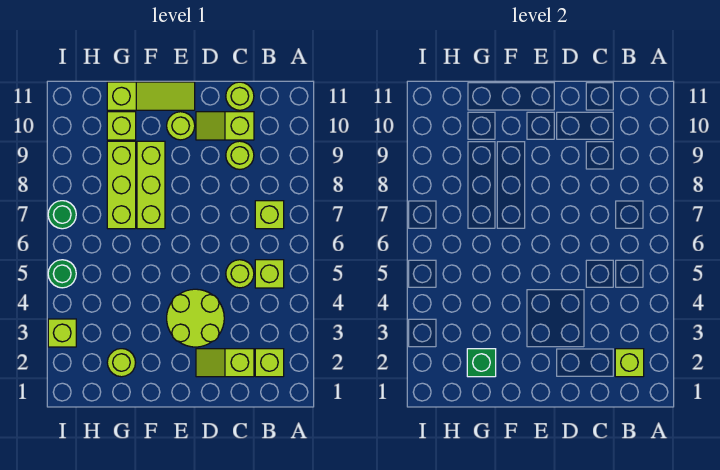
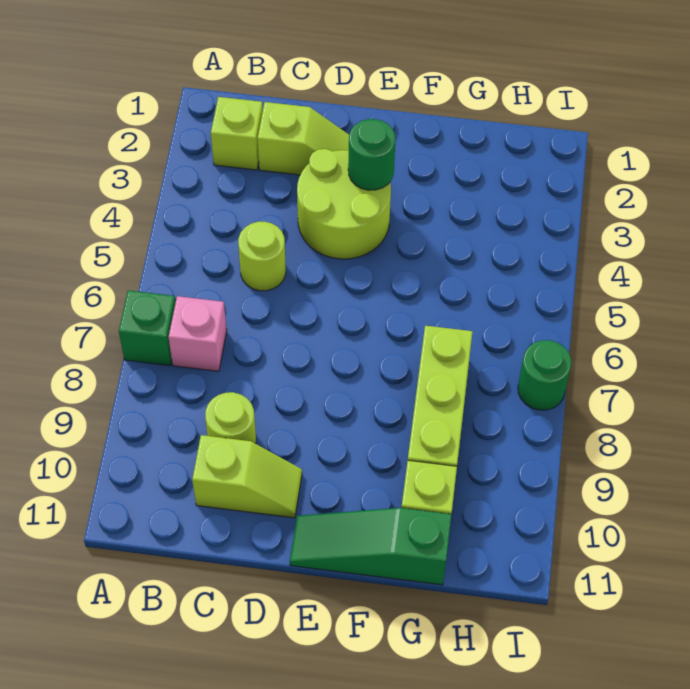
lime 1x1 brick [615,349,644,377] -> none
lime 1x1 brick [255,260,284,288] -> none
lime 1x1 brick [255,201,284,229] -> pink 1x1 brick [168,296,227,371]
lime 1x1 round brick [226,82,254,110] -> none
lime 1x1 round brick [167,112,195,140] -> none
lime 1x3 slope [107,82,195,110] -> green 1x3 slope [290,508,452,585]
lime 1x3 brick [137,141,165,229] -> none
lime 1x1 round brick [107,349,136,377] -> none
green 1x1 brick [467,349,496,377] -> green 1x1 brick moved to [119,290,175,365]
lime 1x1 brick [48,319,76,347] -> none
green 1x1 round brick [48,260,76,288] -> green 1x1 round brick moved to [348,119,395,190]

